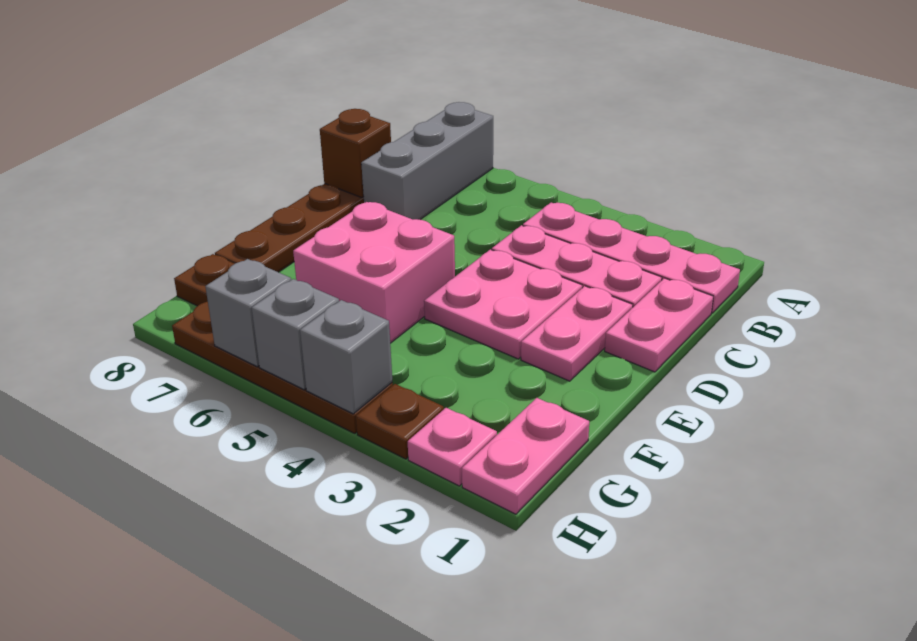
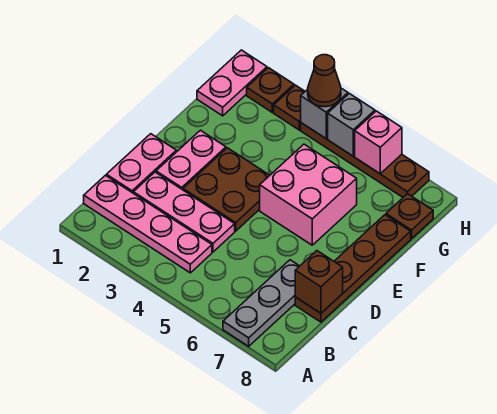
grey 1x3 brick [361,102,493,220] -> grey 1x3 plate [223,260,299,346]
pink 2x2 plate [424,250,582,359] -> brown 2x2 plate [183,148,270,231]
pink 1x1 plate [408,408,497,486] -> brown 1x1 plate [247,68,294,112]
none -> brown 1x1 cone [308,55,341,107]
grey 1x1 brick [205,259,291,367] -> pink 1x1 brick [355,111,402,174]

